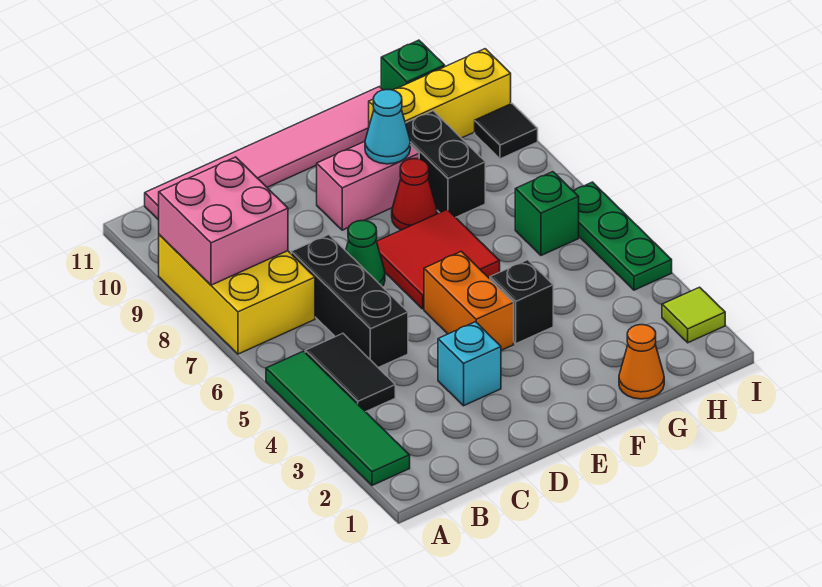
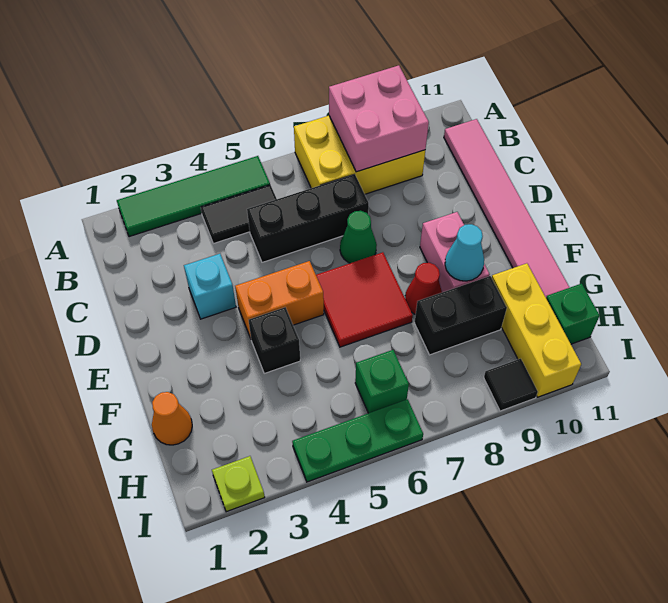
lime 1x1 tile [662,287,725,343] -> lime 1x1 plate [212,456,265,512]

